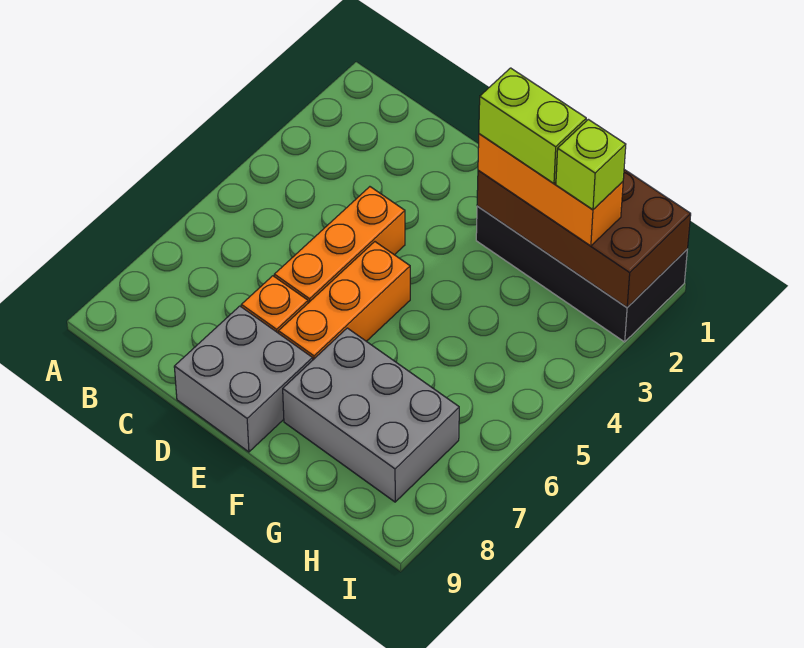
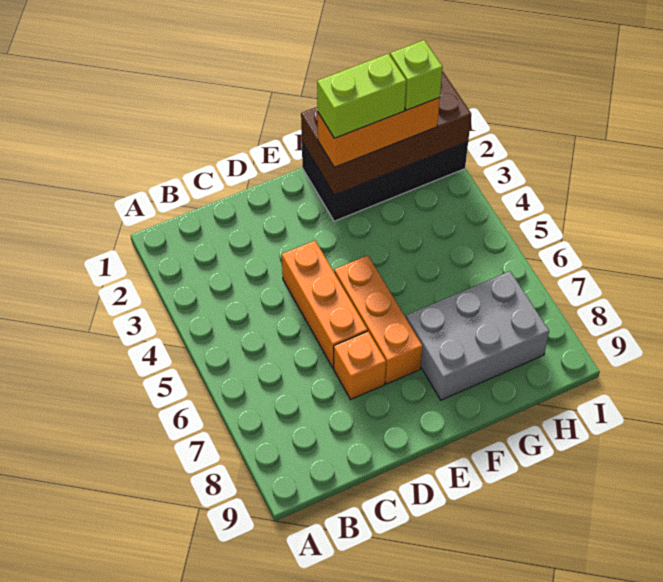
grey 2x2 brick [174,306,313,452] -> none

